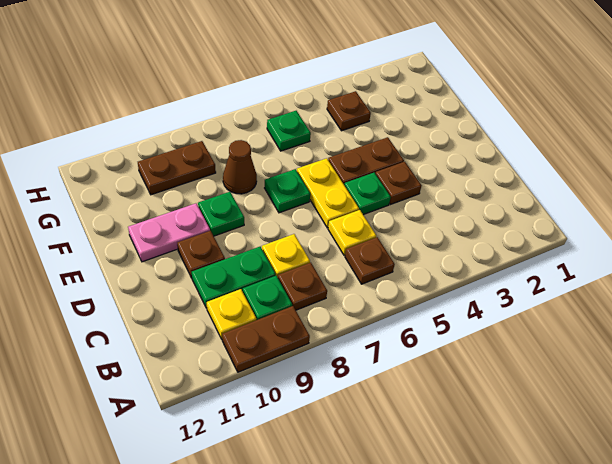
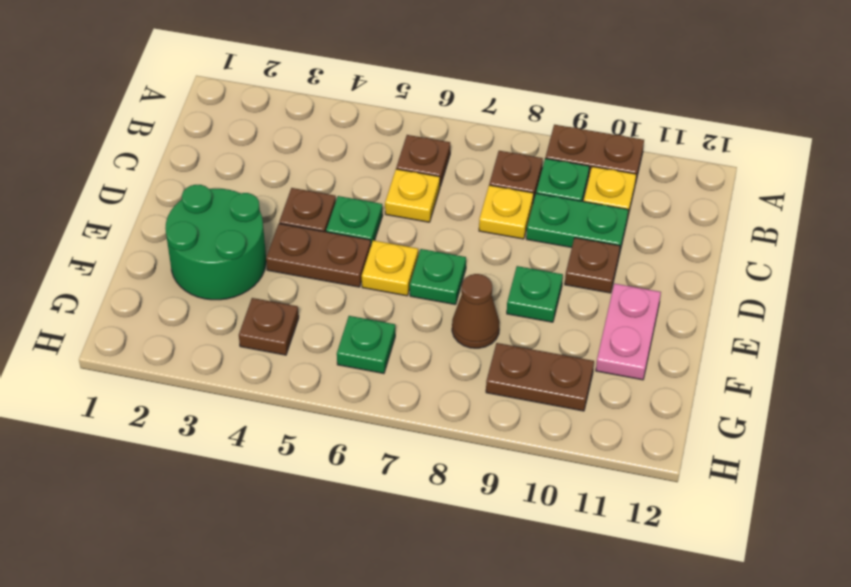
yellow 1x2 plate [297,158,359,228] -> yellow 1x1 plate [362,240,418,296]
none -> green 2x2 round brick [165,185,266,300]
pink 1x2 plate [128,203,210,262] -> pink 1x2 plate turned to [596,283,661,380]

